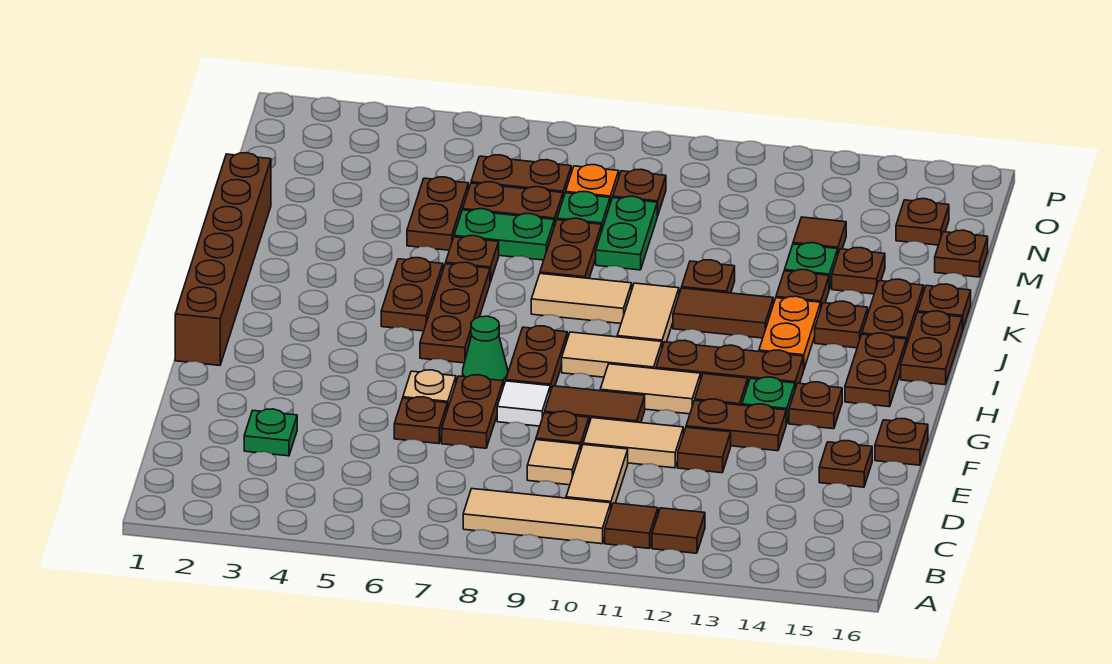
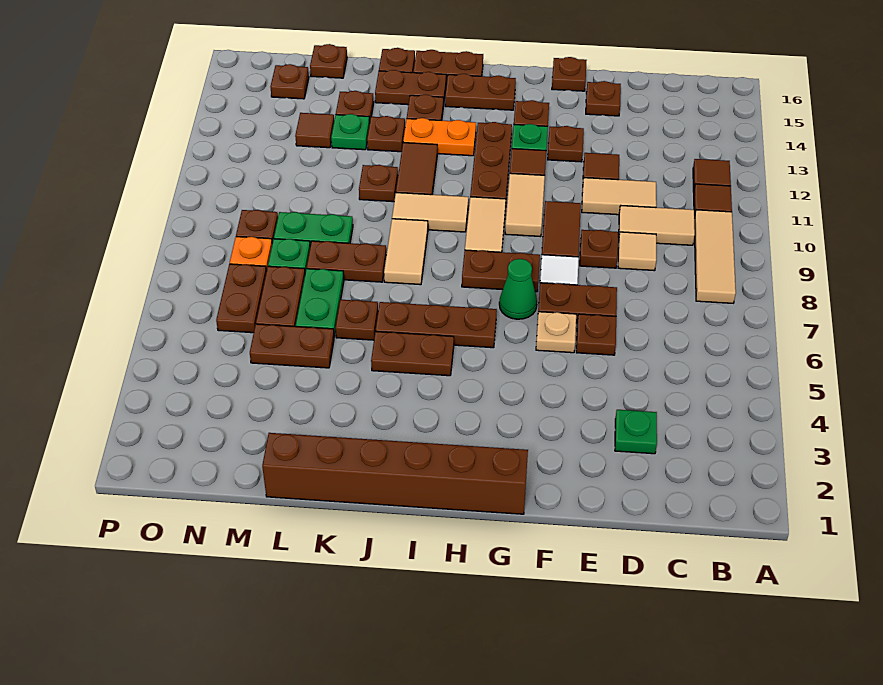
tan 1x2 tile [583,418,683,468] -> tan 1x2 tile turned to [582,178,656,215]
brown 1x2 plate [686,399,786,451] -> brown 1x1 plate [548,126,584,162]

